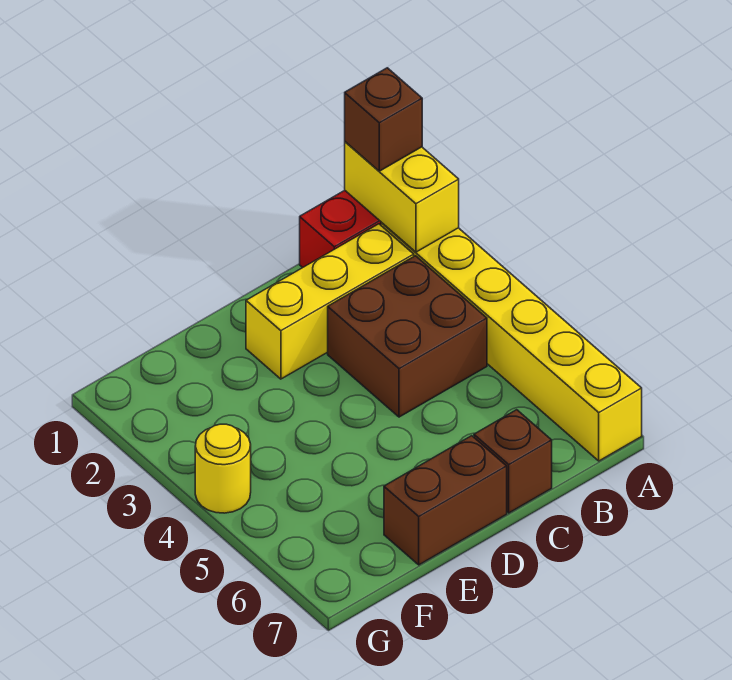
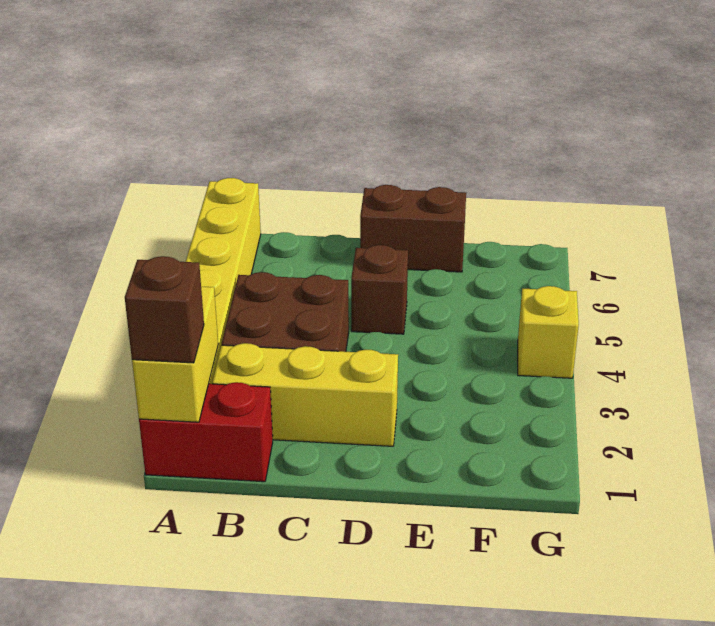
brown 1x1 brick [474,410,552,513] -> brown 1x1 brick moved to [351,245,408,334]
yellow 1x1 round brick [195,424,251,513] -> yellow 1x1 brick [518,286,579,378]

